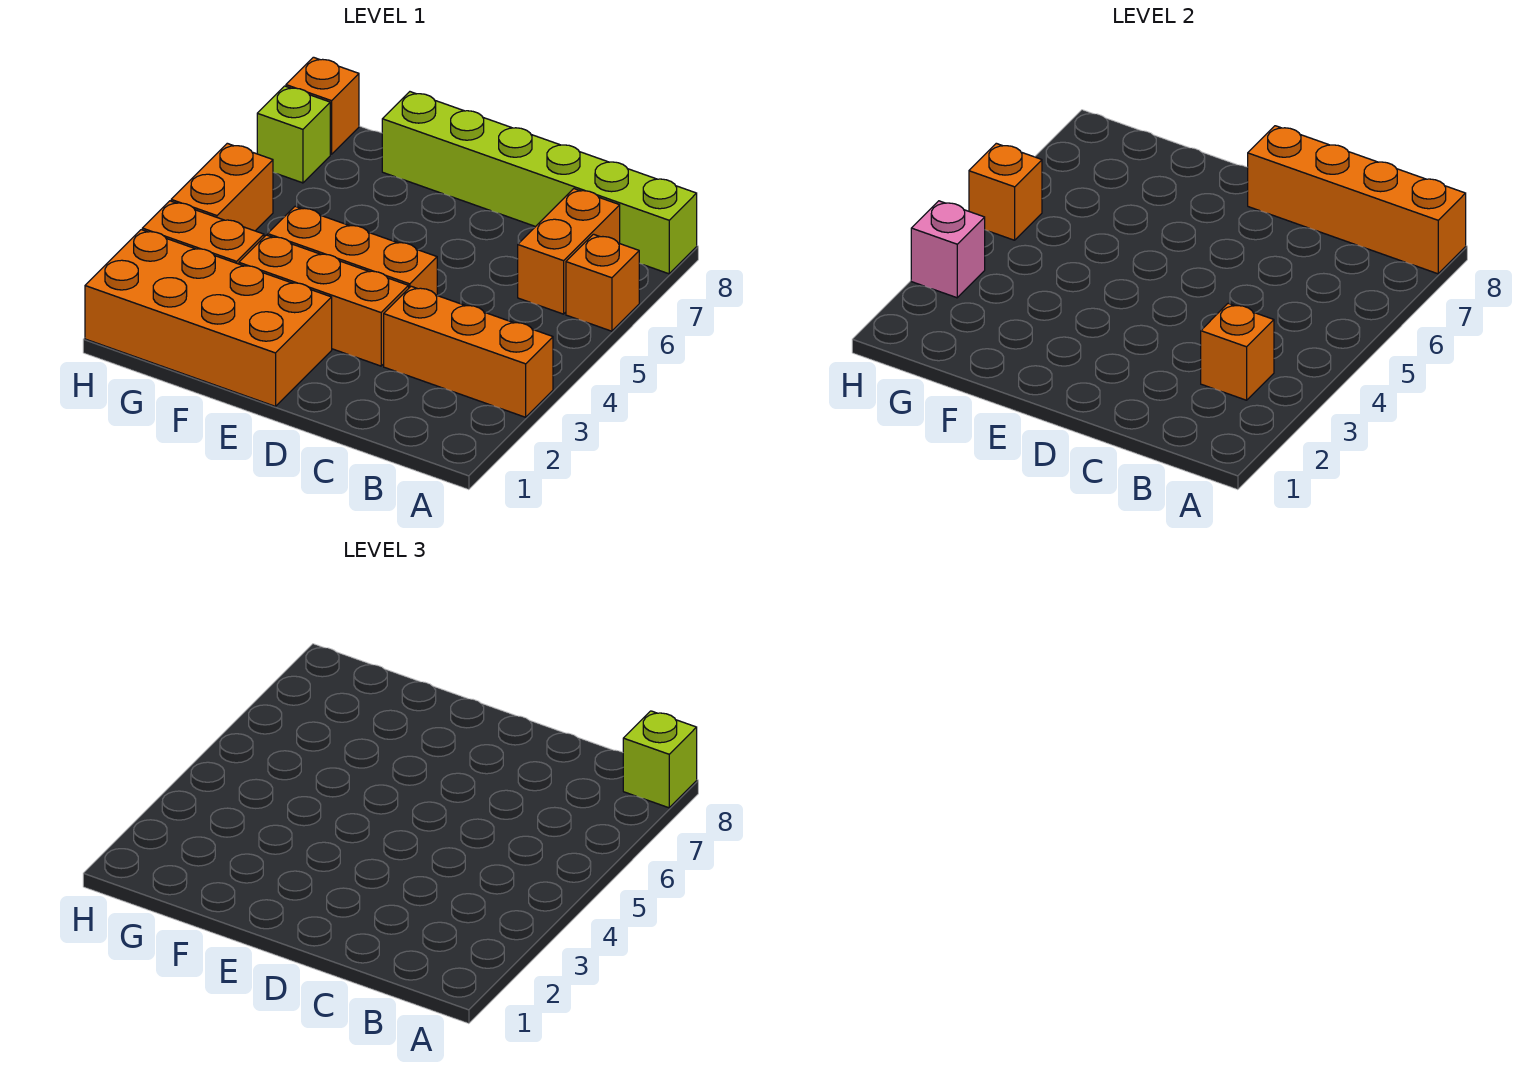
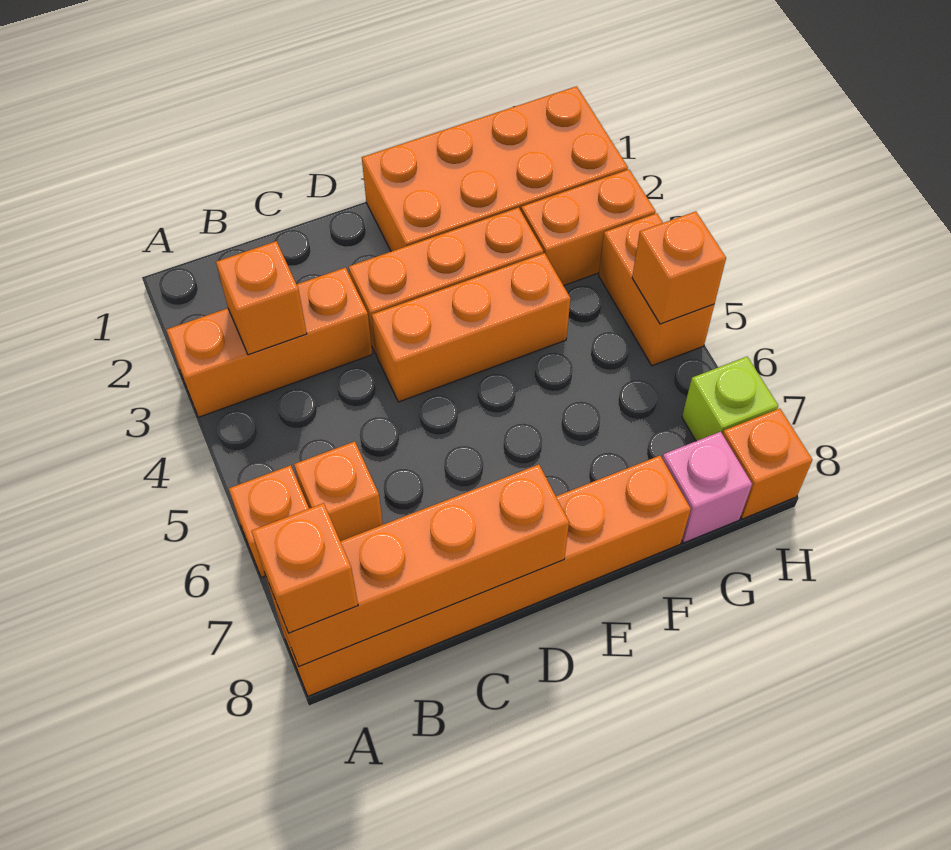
lime 1x6 brick [382,92,697,274] -> orange 1x6 brick [277,456,691,696]
lime 1x1 brick [623,711,697,808] -> orange 1x1 brick [251,503,358,633]
orange 1x2 brick [518,189,620,314] -> orange 1x1 brick [294,441,383,541]
pink 1x1 brick [911,201,985,298] -> pink 1x1 brick moved to [662,432,752,543]

